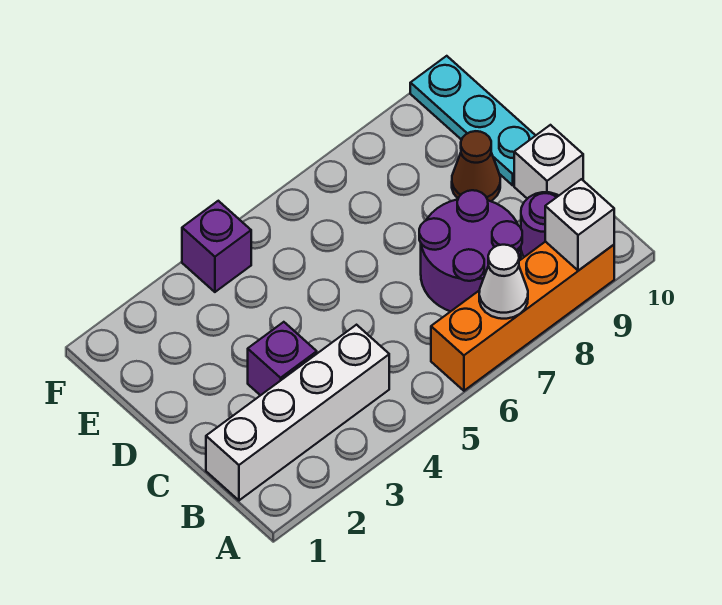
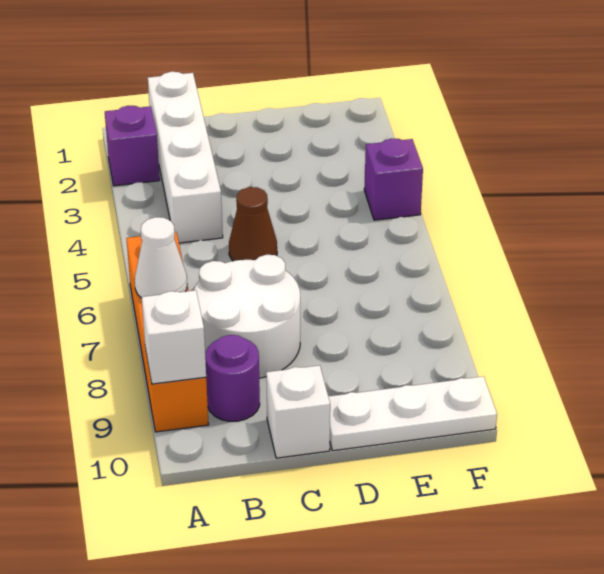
purple 2x2 round brick [419,190,522,311] -> white 2x2 round brick [194,255,300,378]
purple 1x1 brick [248,322,317,395] -> purple 1x1 brick moved to [105,106,160,186]
brown 1x1 cone [452,131,500,201] -> brown 1x1 cone moved to [229,187,277,261]
cyan 1x3 plate [410,56,536,185] -> white 1x3 plate [328,376,497,451]

